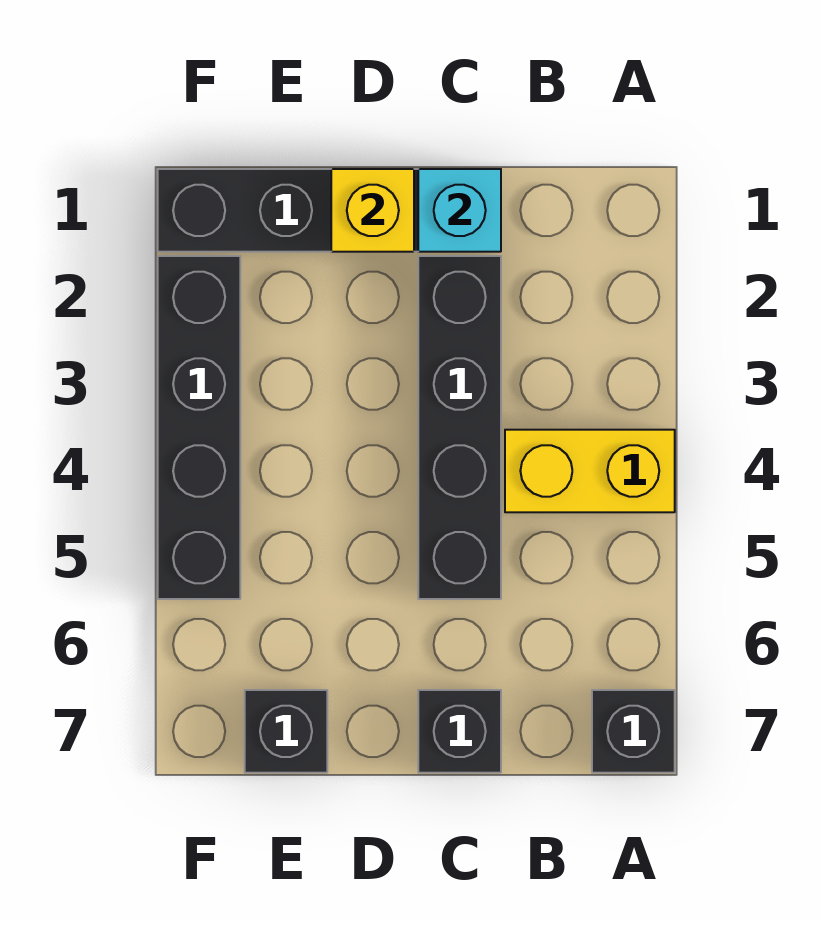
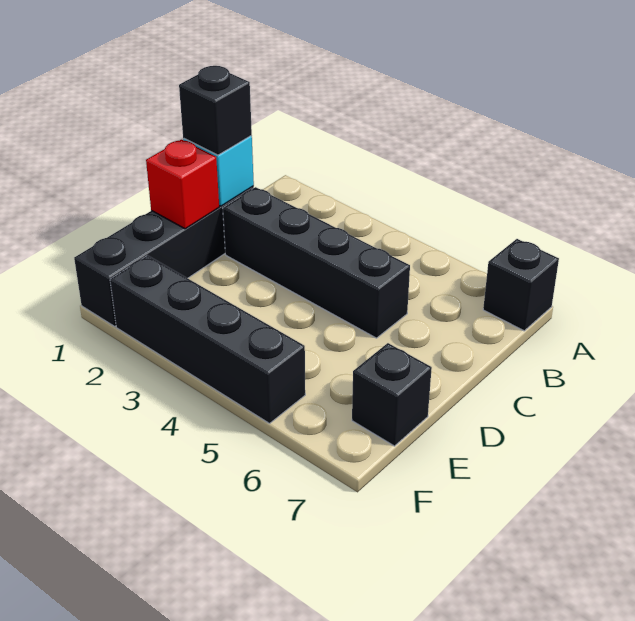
yellow 1x2 brick [505,430,675,512] -> none
black 1x1 brick [418,690,501,773] -> black 1x1 brick moved to [179,66,252,155]
yellow 1x1 brick [331,169,414,252] -> red 1x1 brick [146,140,219,229]

